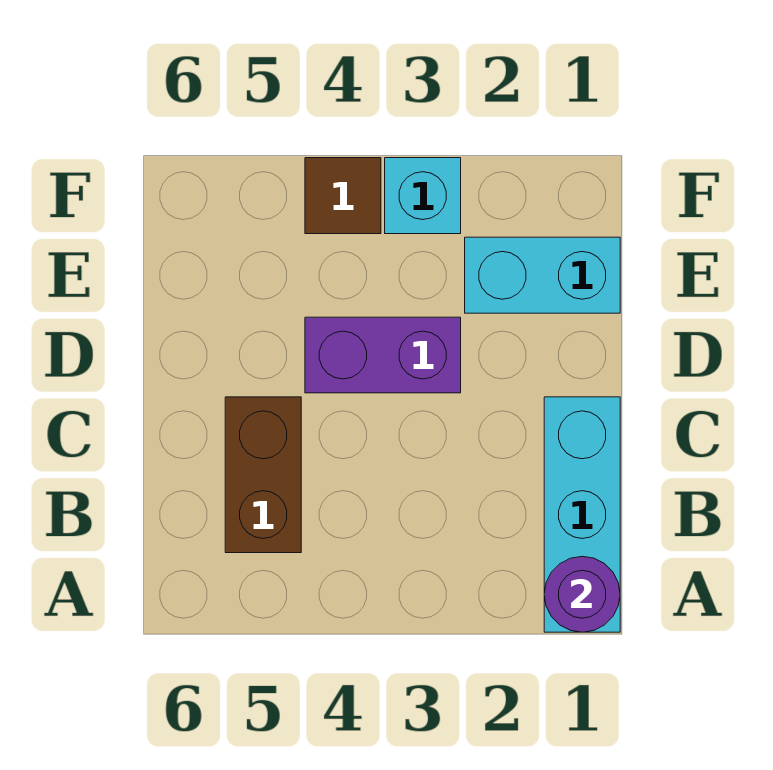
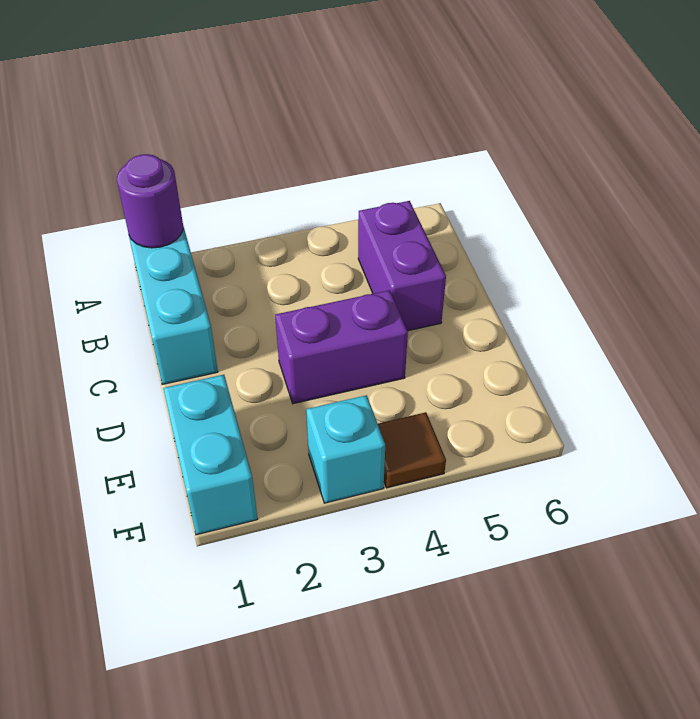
brown 1x2 brick [225,397,301,553] -> purple 1x2 brick [358,201,446,331]
cyan 1x2 brick [465,237,620,313] -> cyan 1x2 brick turned to [163,375,258,535]

